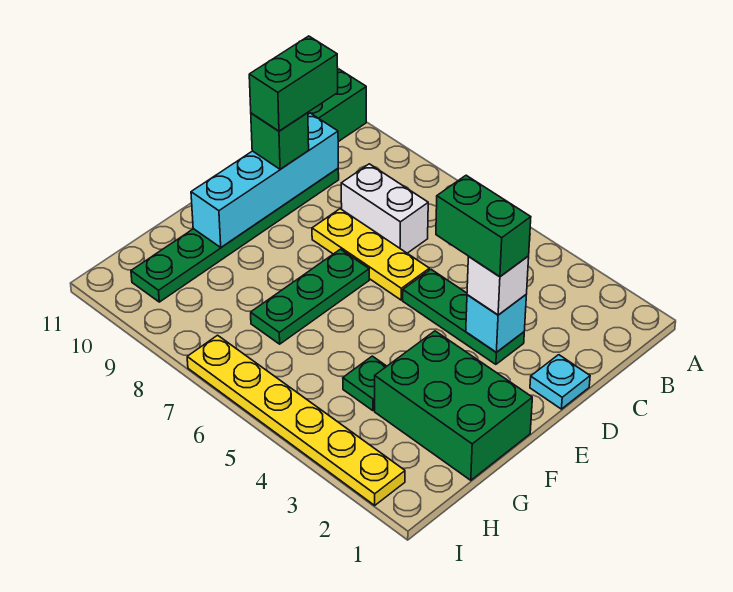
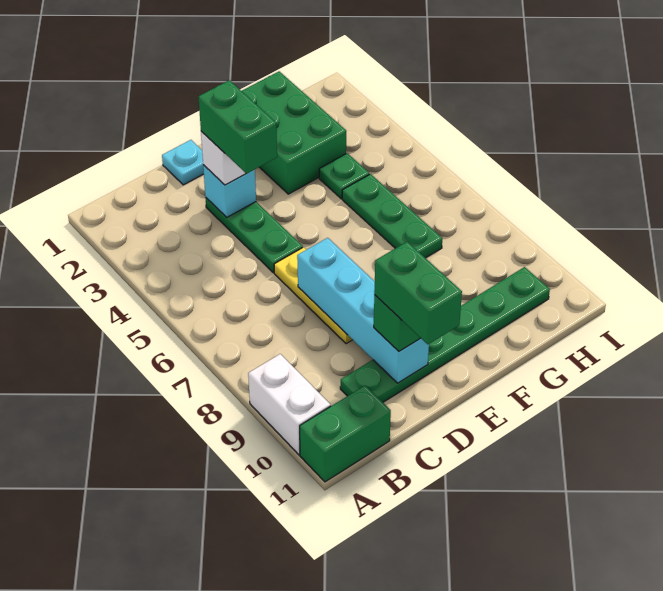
white 1x2 brick [341,164,428,253] -> white 1x2 brick moved to [248,354,331,455]
cyan 1x4 brick [191,113,338,247] -> cyan 1x4 brick turned to [297,238,429,383]
green 1x2 brick [249,36,338,131] -> green 1x2 brick turned to [374,242,462,344]
green 1x3 plate [251,249,369,344] -> green 1x3 plate turned to [342,174,442,258]
yellow 1x6 plate [187,335,405,505] -> none

